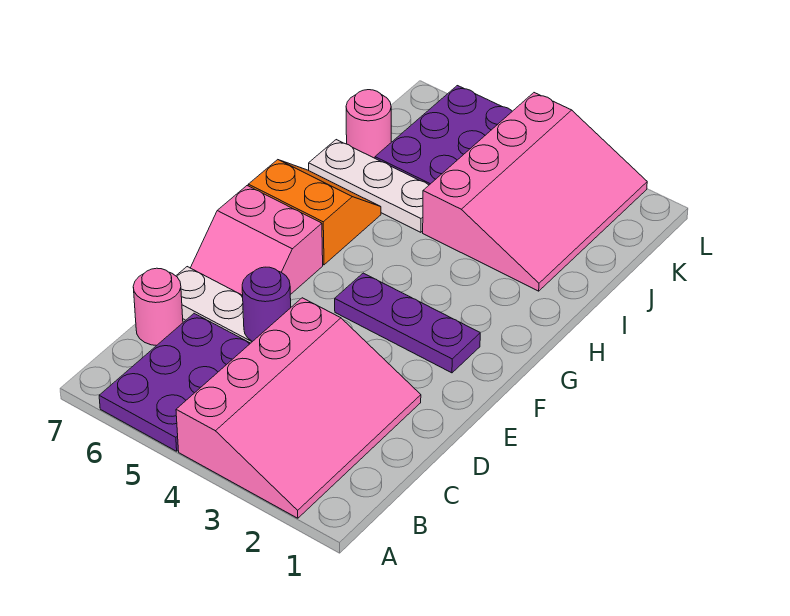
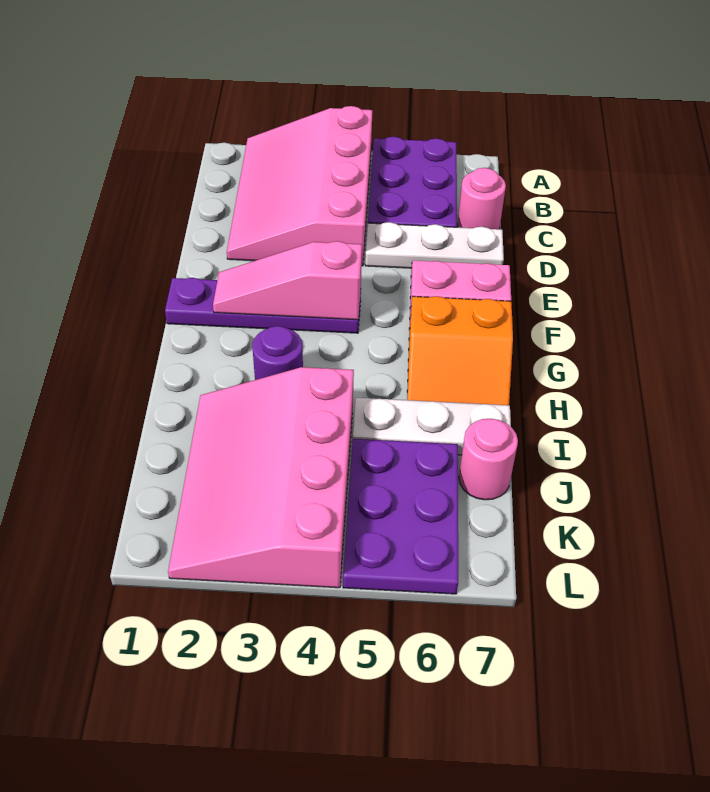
purple 1x1 round brick [242,267,291,342] -> purple 1x1 round brick moved to [252,326,303,380]
purple 1x3 plate [335,273,480,373] -> purple 1x4 plate [165,278,361,333]
none -> pink 1x3 slope [213,241,362,320]

